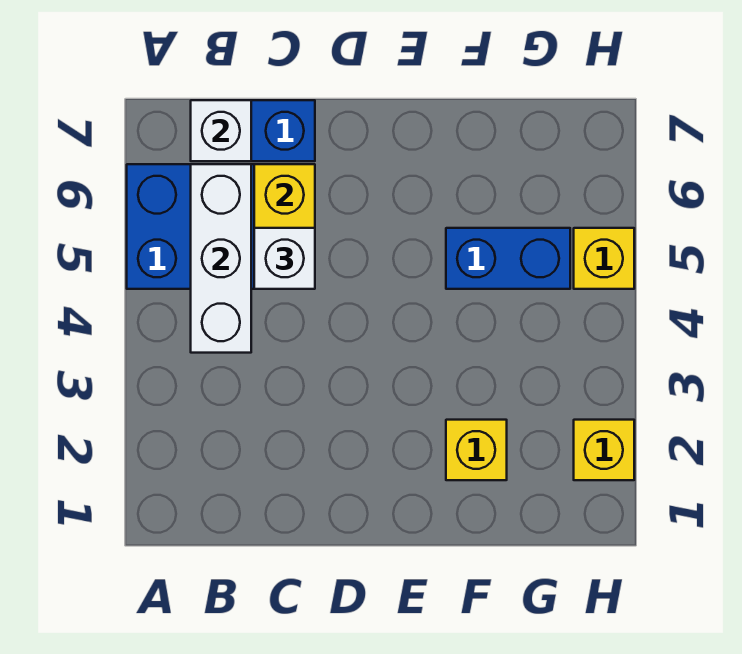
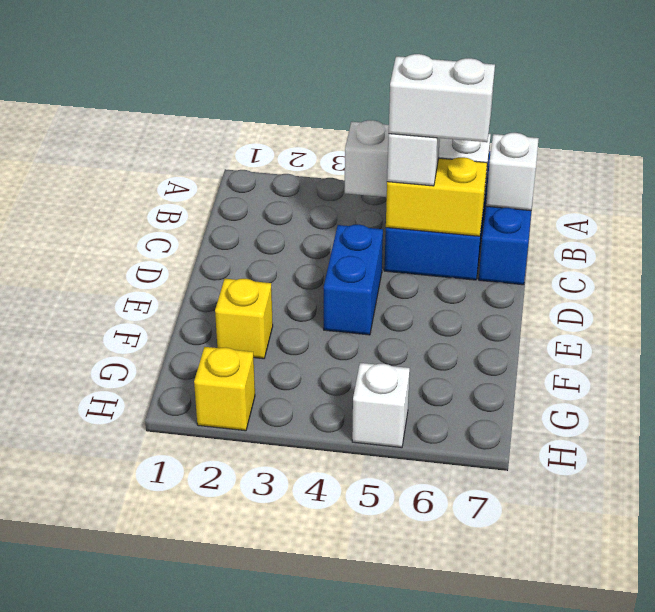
none -> white 1x2 brick [389,54,495,142]
blue 1x2 brick [446,228,570,289] -> blue 1x2 brick moved to [324,224,383,335]
yellow 1x1 brick [574,228,634,289] -> white 1x1 brick [352,363,410,448]

